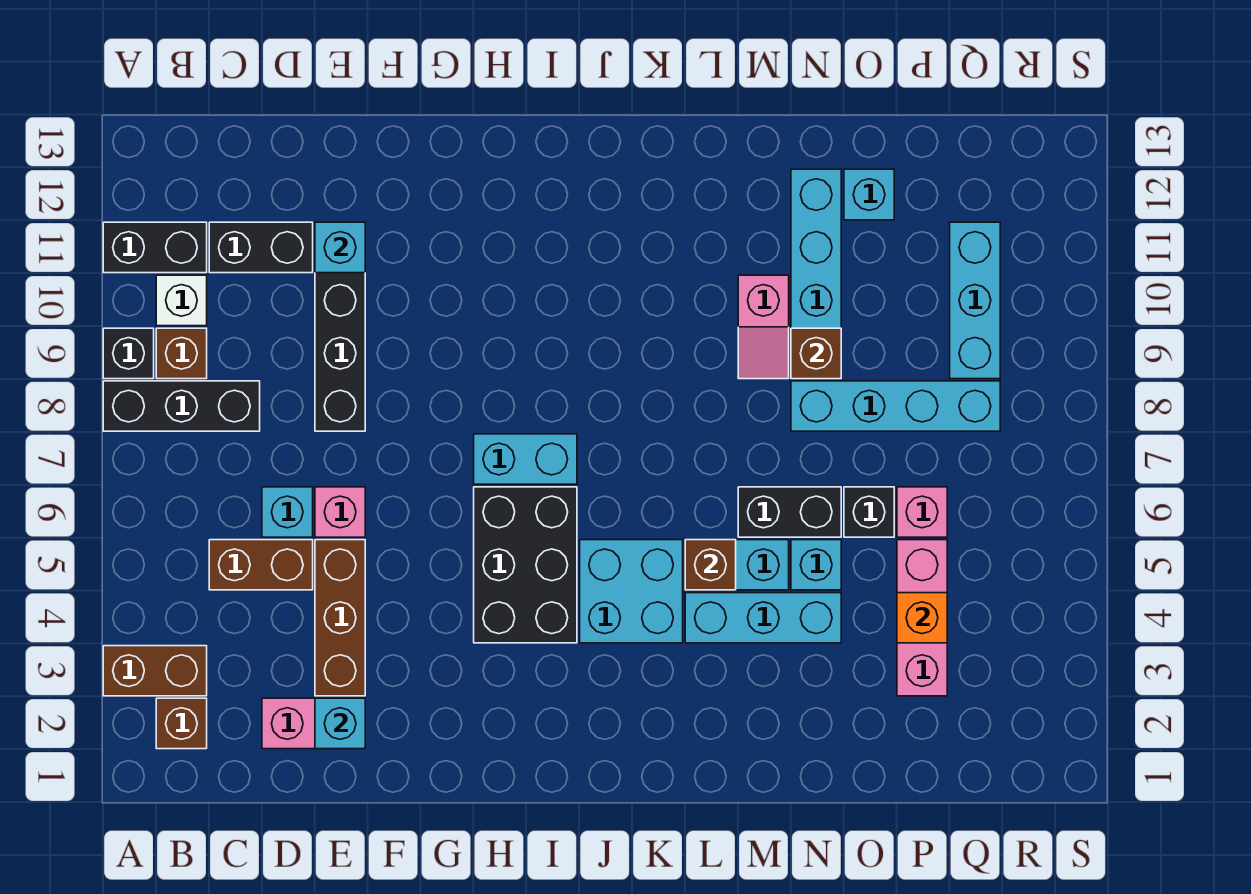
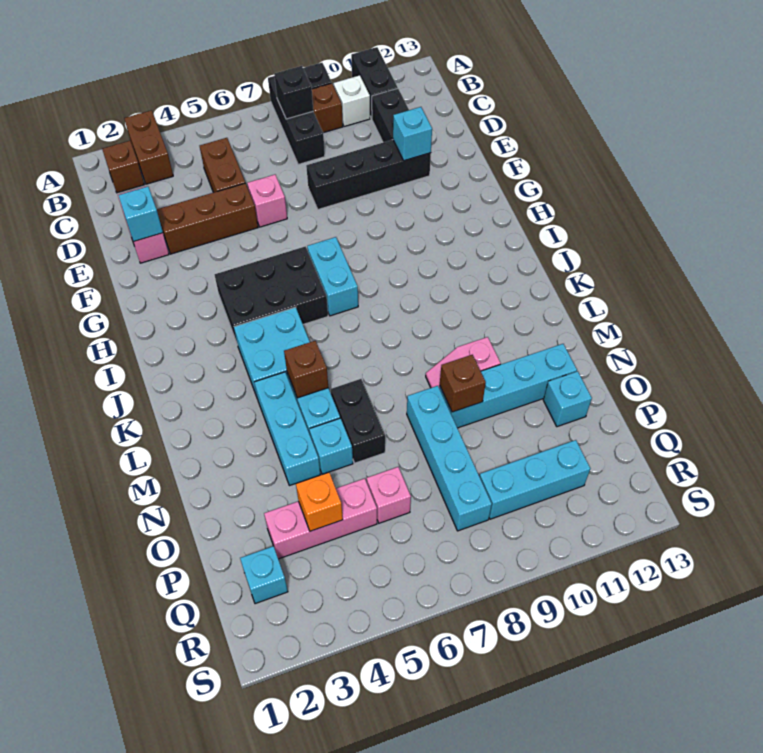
cyan 1x1 brick [262,487,313,537] -> cyan 1x1 brick moved to [240,546,288,604]
black 1x1 brick [844,487,894,537] -> black 1x1 brick moved to [274,66,313,119]

